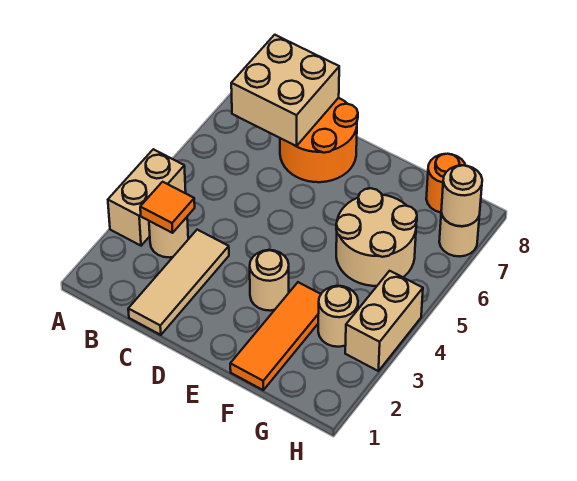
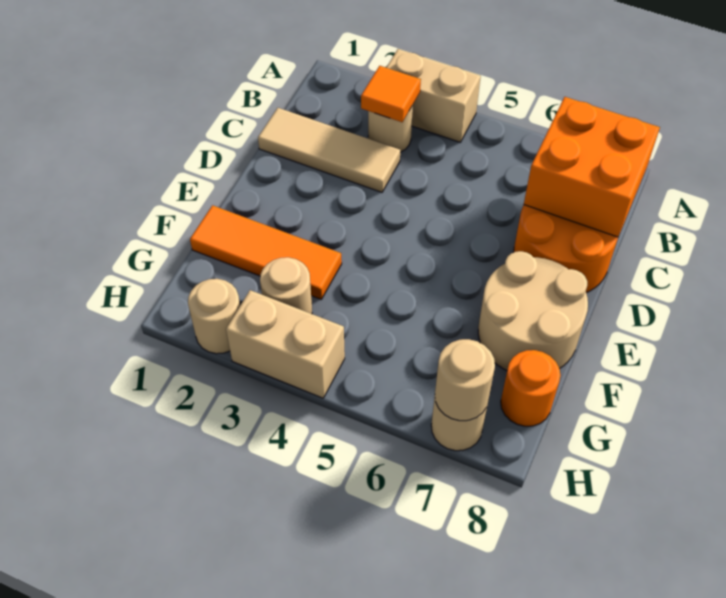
tan 2x2 brick [231,35,339,146] -> orange 2x2 brick [524,97,660,237]
tan 1x1 round brick [250,250,289,311] -> tan 1x1 round brick moved to [188,279,240,354]
tan 2x2 round brick [336,188,417,286] -> tan 2x2 round brick moved to [478,251,588,370]

